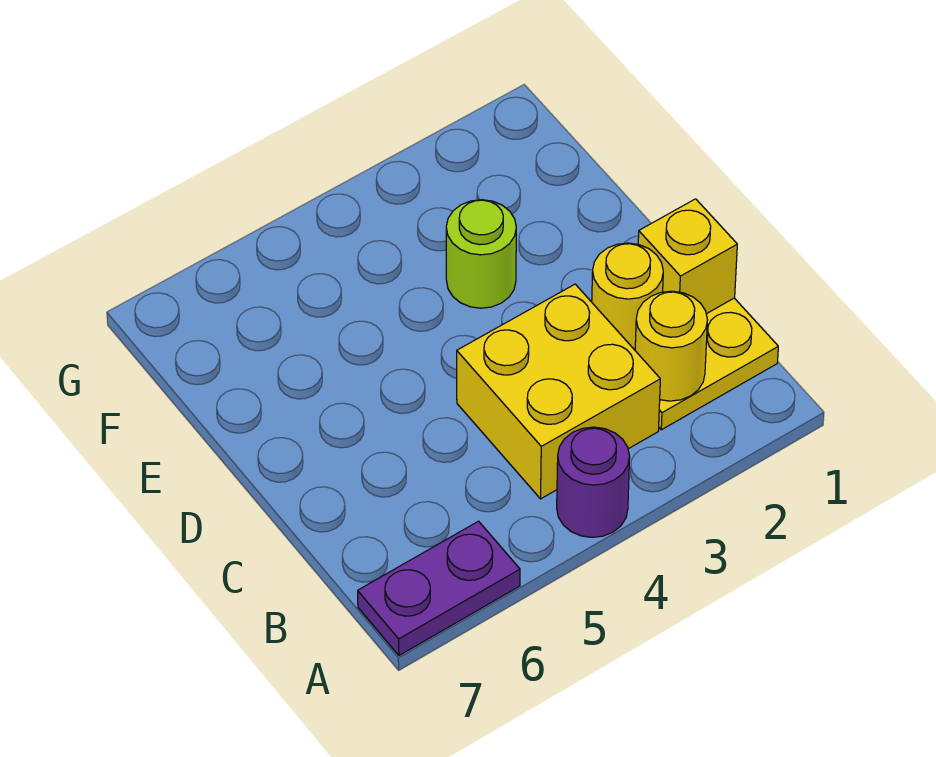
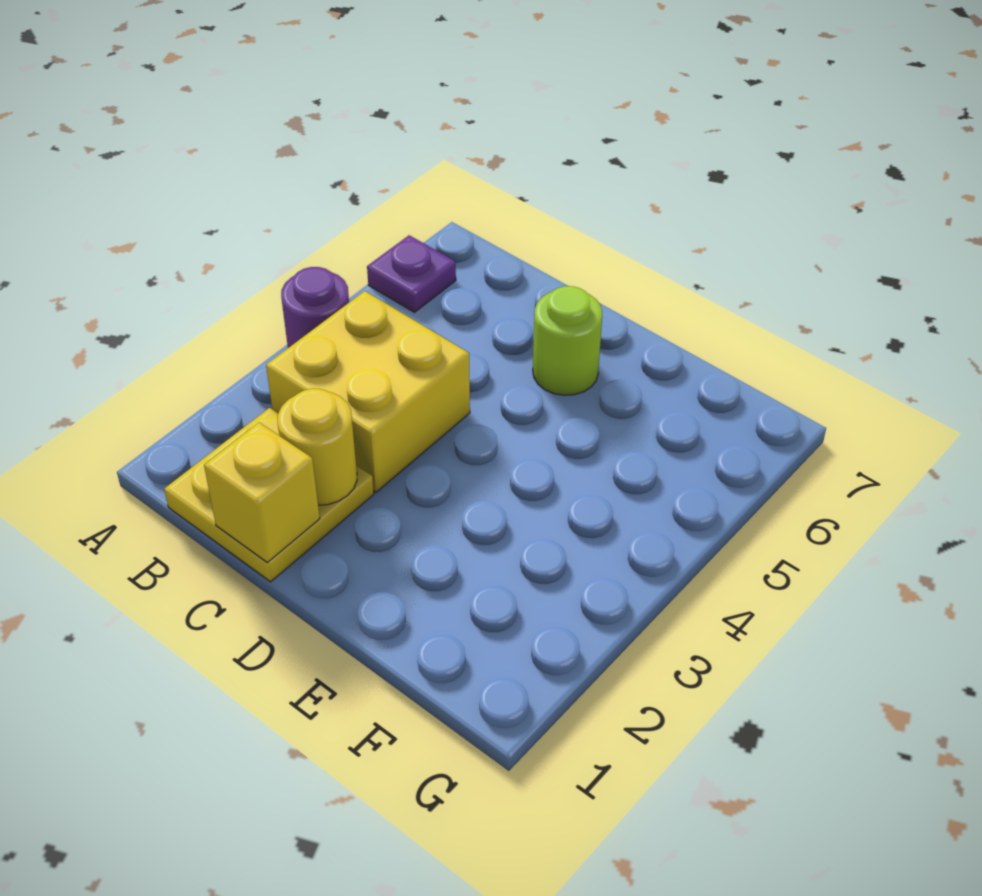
purple 1x2 plate [358,521,520,655] -> purple 1x1 plate [367,235,456,312]
yellow 1x1 round brick [635,291,707,401] -> none
lime 1x1 round brick [446,200,516,308] -> lime 1x1 round brick moved to [533,286,602,395]

